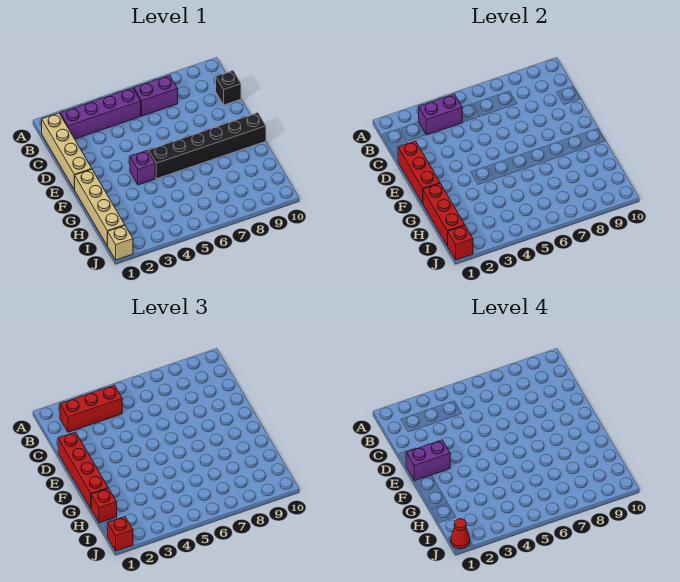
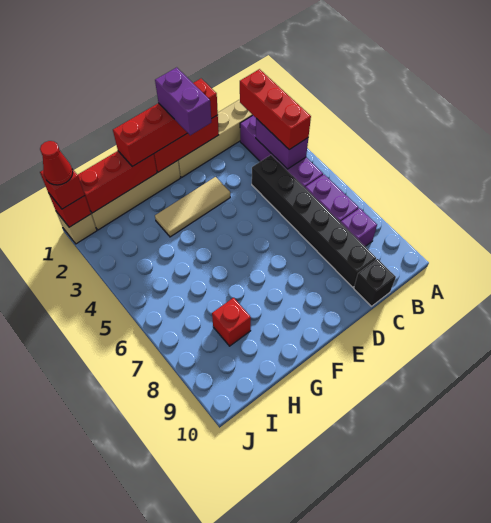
none -> tan 1x3 tile [155,177,230,237]
purple 1x1 brick [130,150,155,185] -> purple 1x1 brick moved to [341,208,377,246]
black 1x6 brick [148,113,266,179] -> black 1x6 brick moved to [252,155,376,287]
red 1x1 brick [91,488,117,523] -> red 1x1 brick moved to [212,298,251,346]

